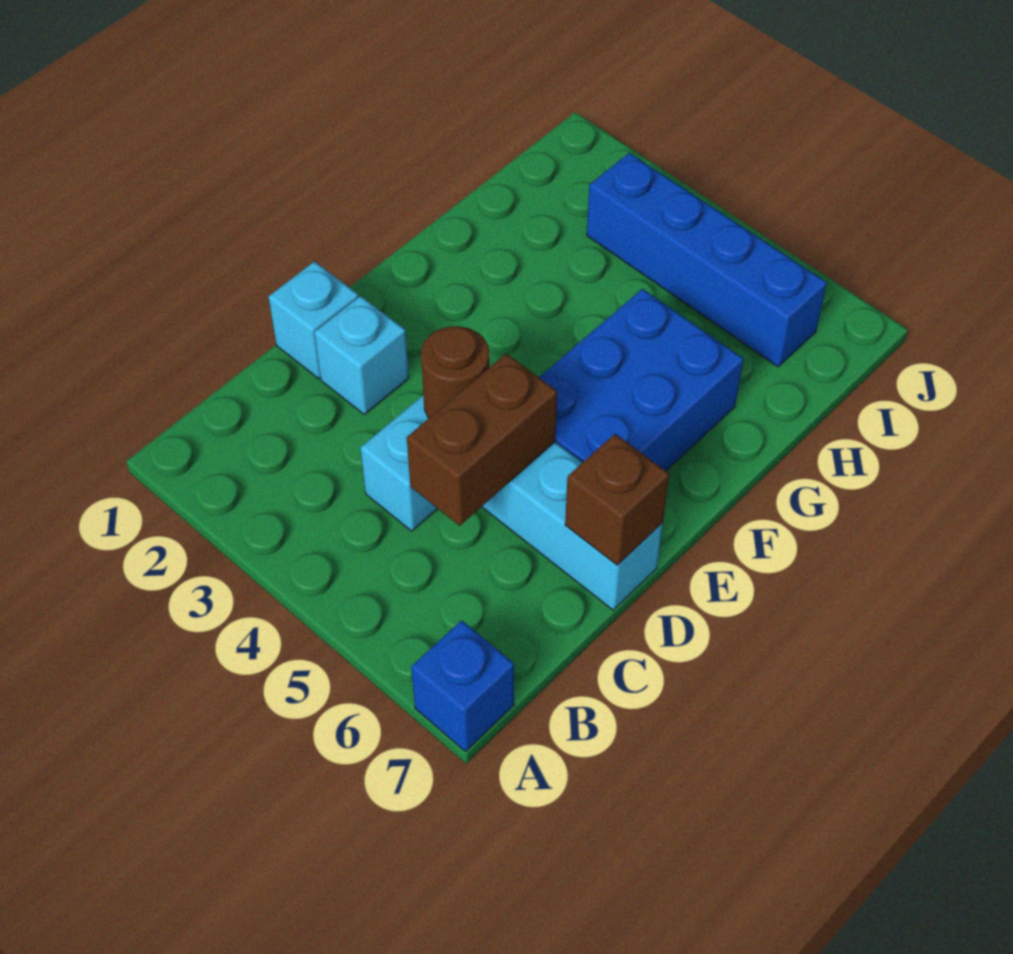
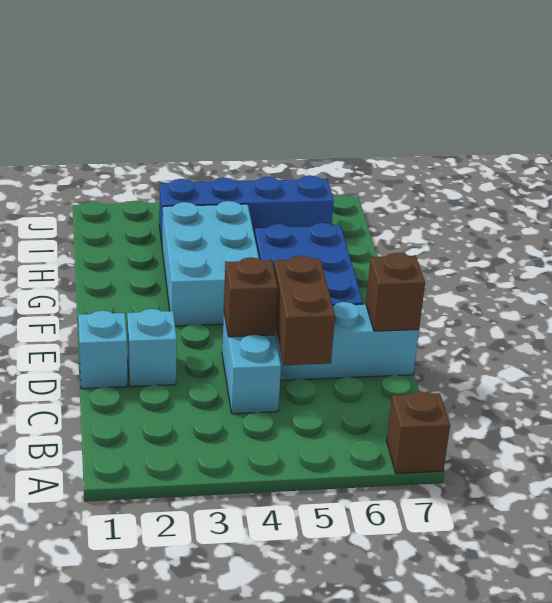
blue 1x1 brick [411,620,514,751] -> brown 1x1 brick [387,392,450,474]
brown 1x1 round brick [421,326,489,418] -> brown 1x1 brick [224,257,278,337]
none -> cyan 2x3 brick [162,201,259,326]

